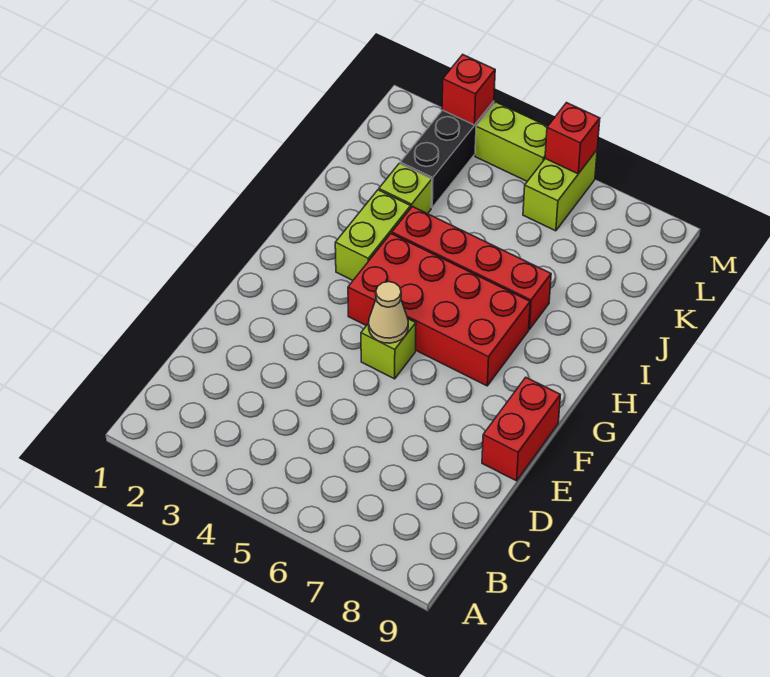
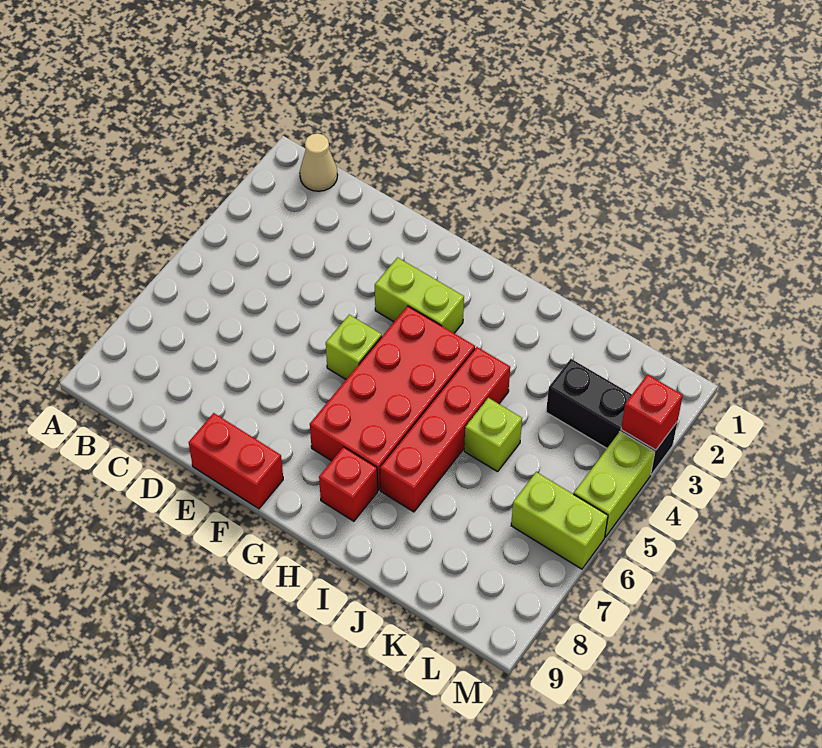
tan 1x1 cone [369,282,408,343] -> tan 1x1 cone moved to [300,133,338,191]
lime 1x2 brick [335,190,411,280] -> lime 1x2 brick moved to [375,258,464,333]
lime 1x1 brick [379,163,432,214] -> lime 1x1 brick moved to [464,398,522,472]
red 1x1 brick [545,103,600,174] -> red 1x1 brick moved to [319,447,378,521]

